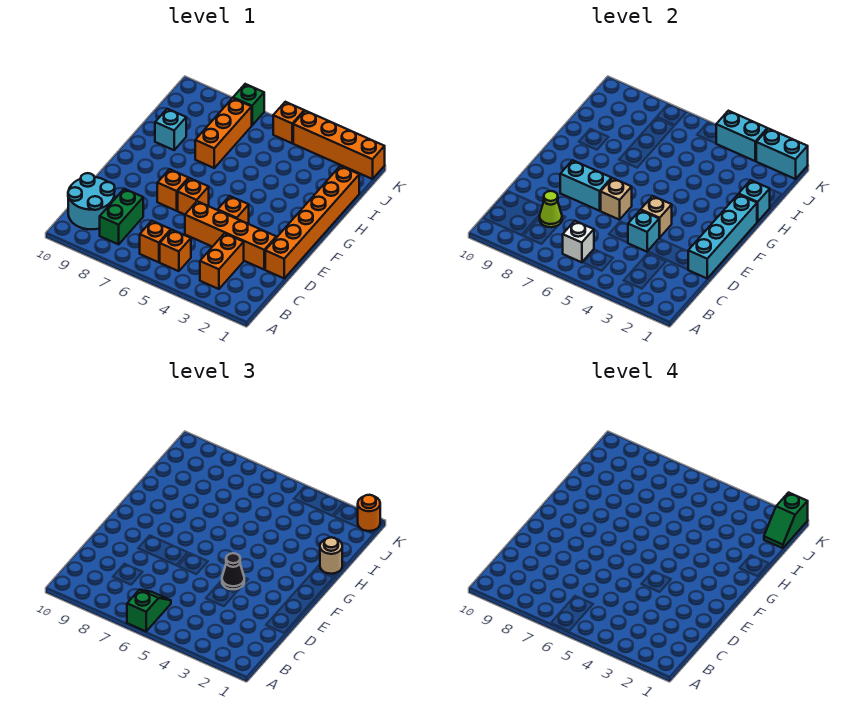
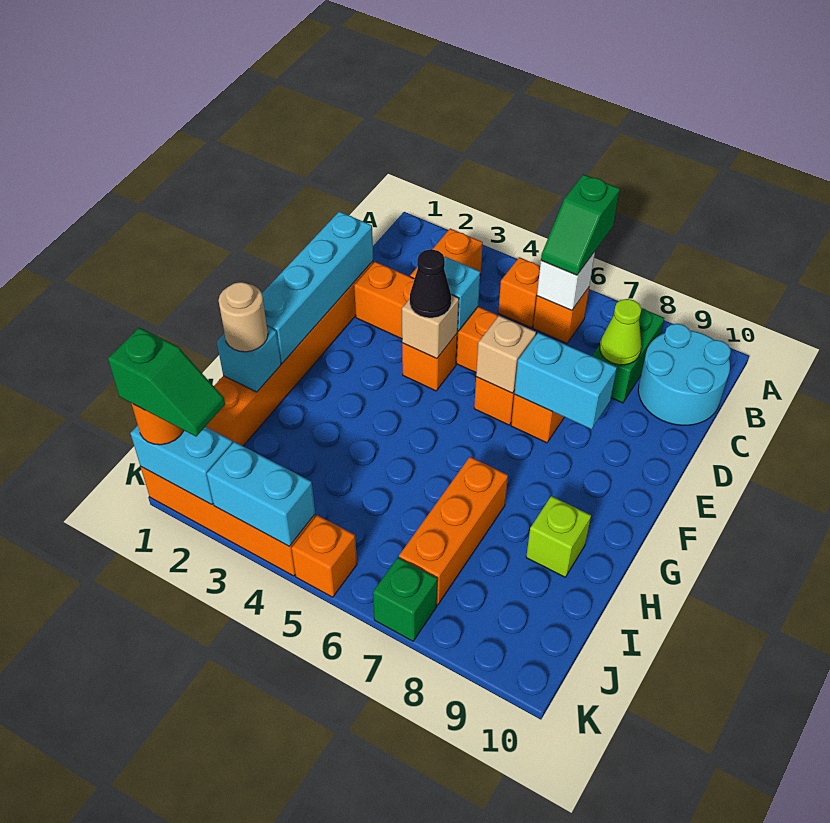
cyan 1x1 brick [155,109,186,150] -> lime 1x1 brick [526,496,591,577]
green 1x2 slope [764,493,808,548] -> green 1x2 slope turned to [108,328,225,436]

